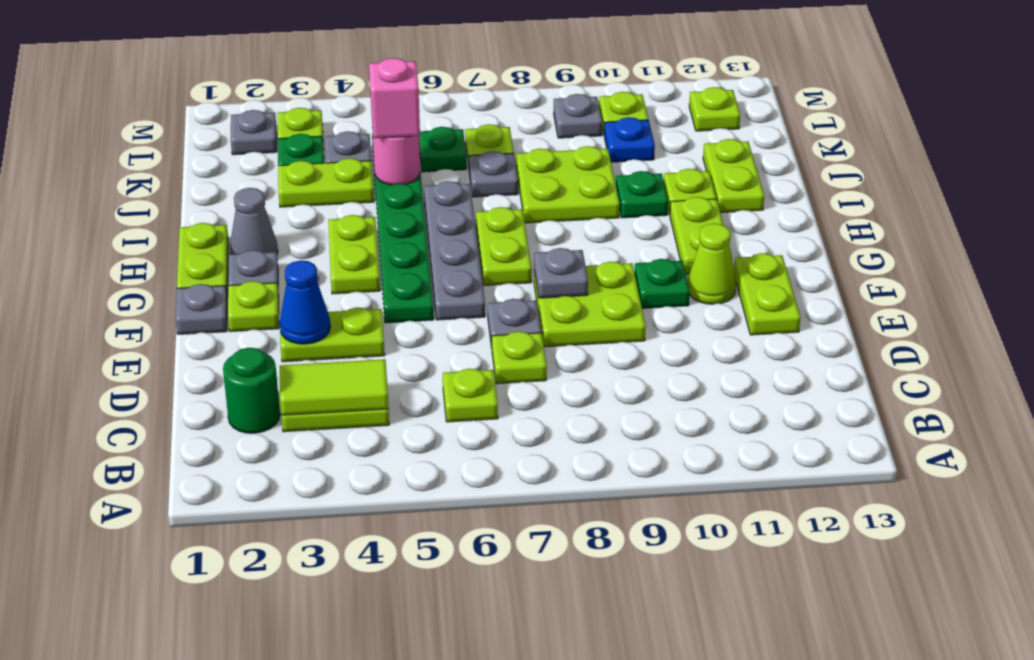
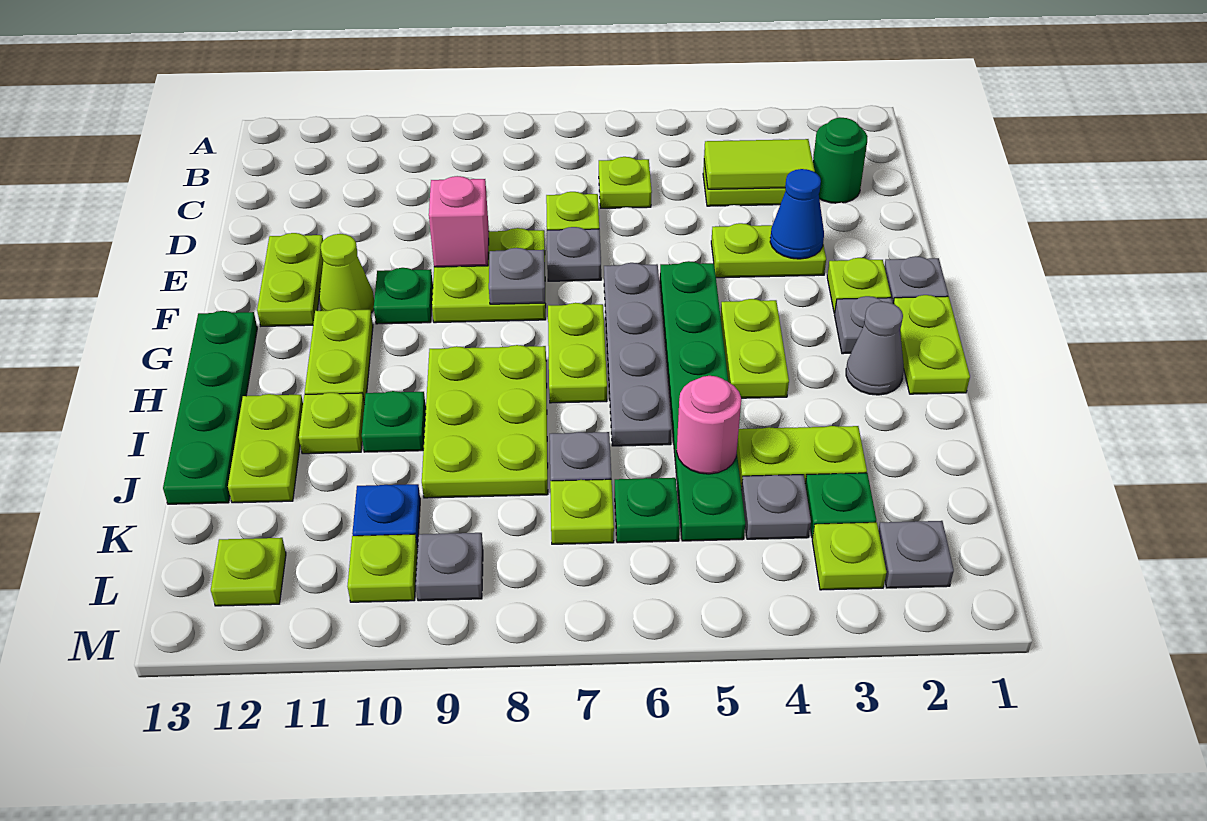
none -> green 1x4 plate [163,311,257,504]
lime 2x2 plate [516,146,620,223] -> lime 2x3 plate [422,345,548,498]
pink 1x1 brick [369,58,420,138] -> pink 1x1 brick moved to [429,176,489,267]

